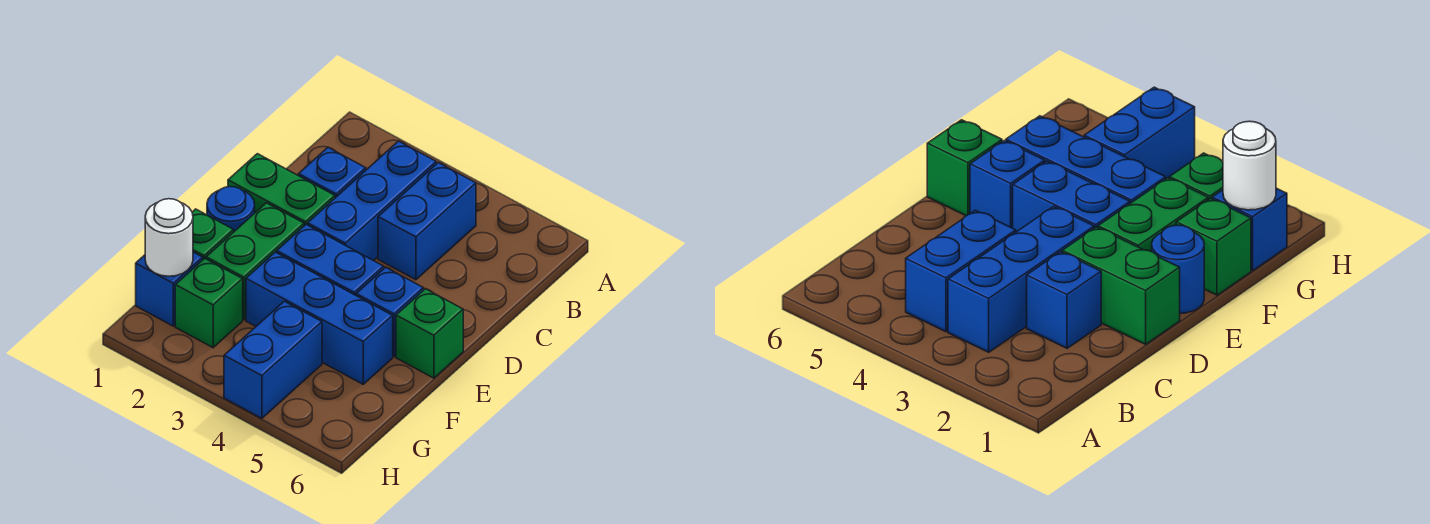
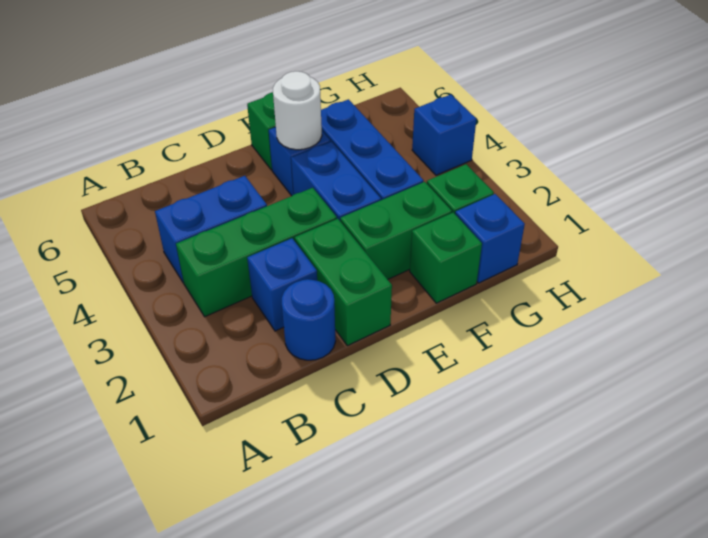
blue 1x3 brick [308,141,436,261] -> green 1x3 brick [176,188,337,317]
blue 1x1 round brick [207,187,255,231] -> blue 1x1 round brick moved to [282,279,336,360]
white 1x1 round brick [145,199,193,276] -> white 1x1 round brick moved to [273,71,322,150]
blue 1x2 brick [224,301,322,418] -> blue 1x1 brick [412,95,476,175]

